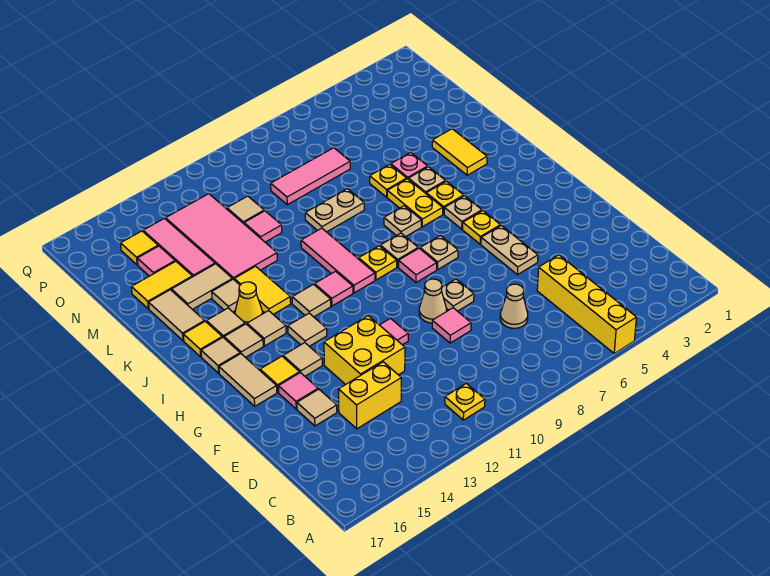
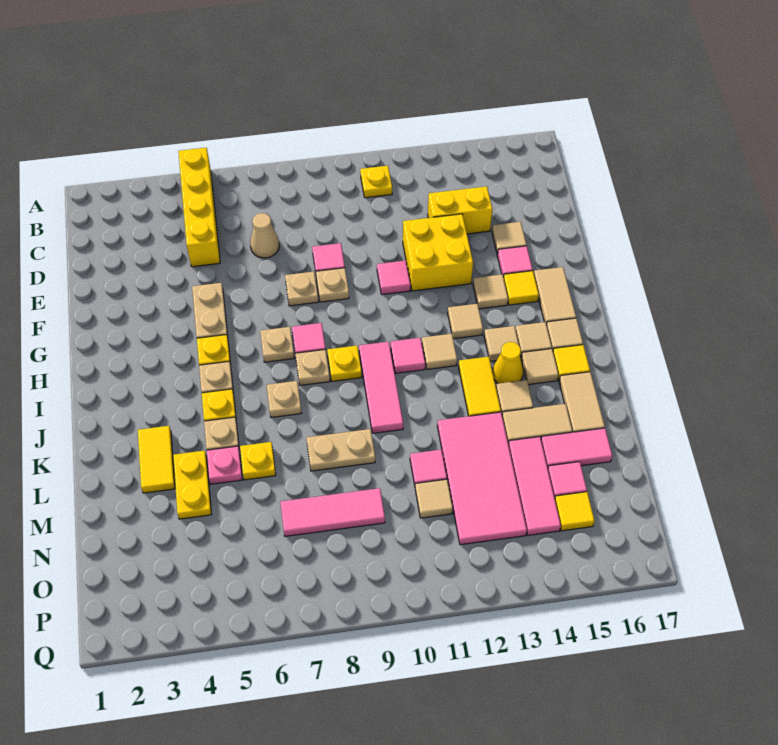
tan 1x1 cone [419,279,446,323] -> tan 1x1 plate [316,268,349,302]
yellow 1x2 plate [387,179,443,227] -> yellow 1x2 plate moved to [173,451,212,519]
yellow 1x2 tile [131,261,192,309] -> pink 1x2 tile [541,428,612,468]

